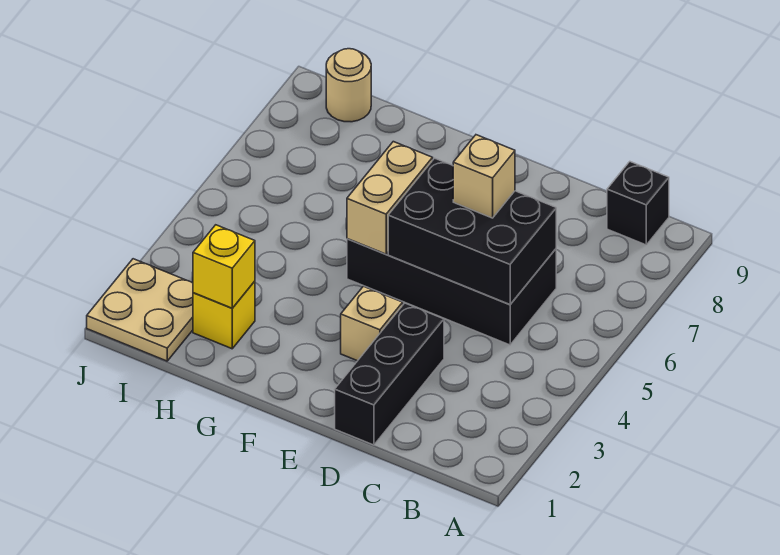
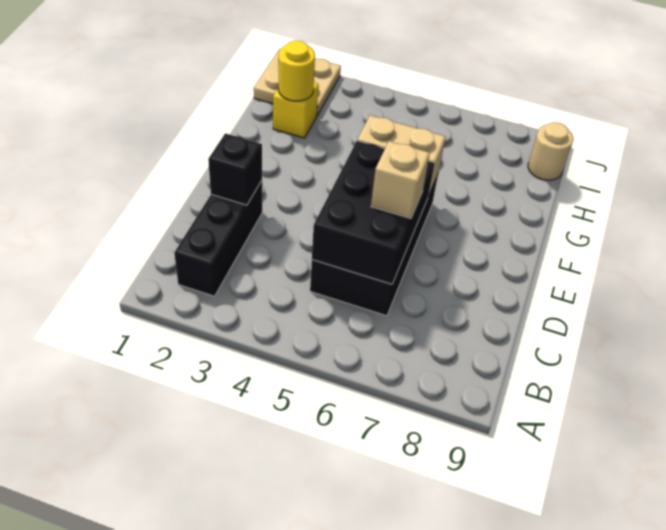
black 1x1 brick [607,162,669,245] -> black 1x1 brick moved to [208,133,262,205]
black 1x3 brick [335,303,444,445] -> black 1x3 brick turned to [174,181,262,296]
tan 1x1 brick [341,286,403,361] -> none
yellow 1x1 brick [193,225,255,308] -> yellow 1x1 round brick [278,41,315,101]

